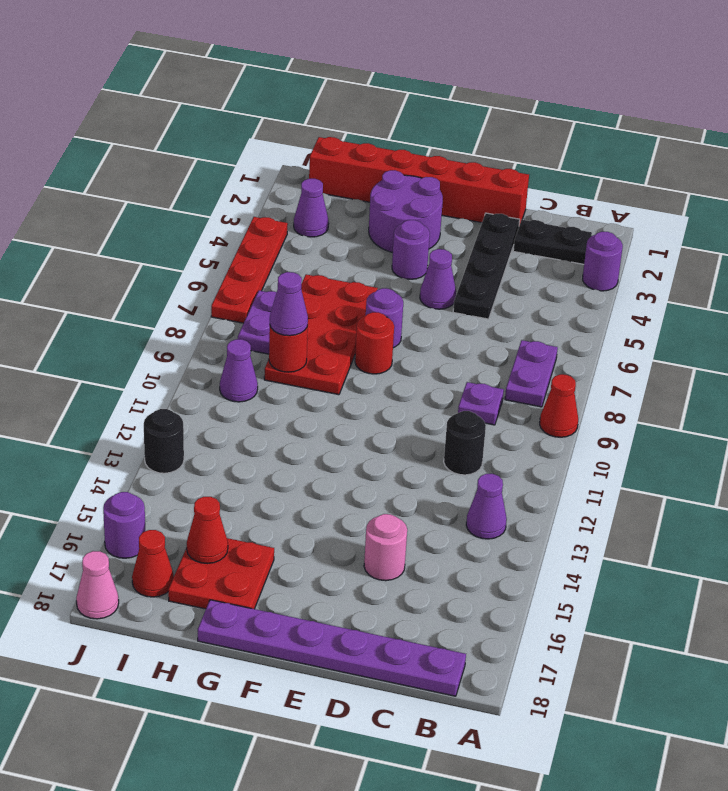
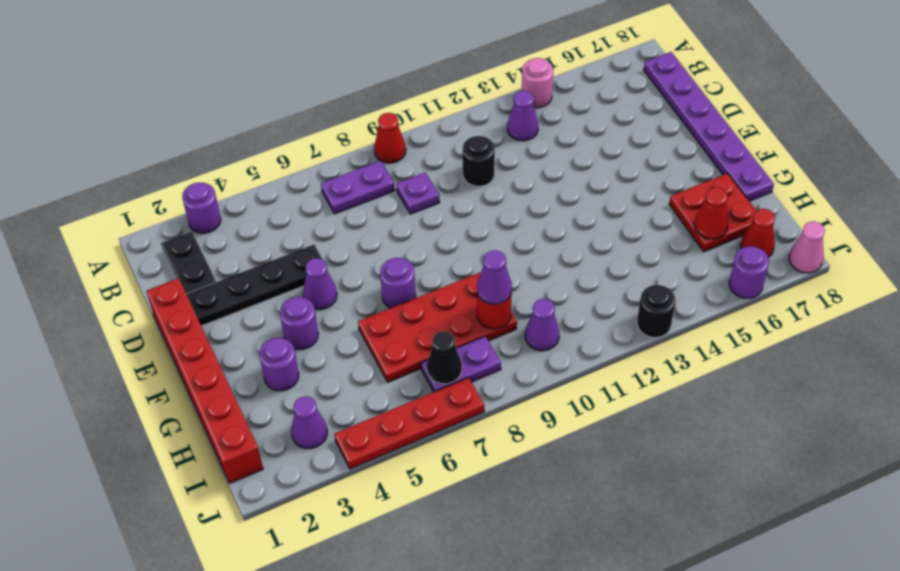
pink 1x1 round brick [364,514,407,581] -> pink 1x1 round brick moved to [522,58,553,108]
purple 2x2 round brick [369,170,443,252] -> purple 1x1 round brick [259,338,299,391]
red 1x1 round brick [355,312,394,374] -> none
none -> black 1x1 cone [427,331,462,384]

